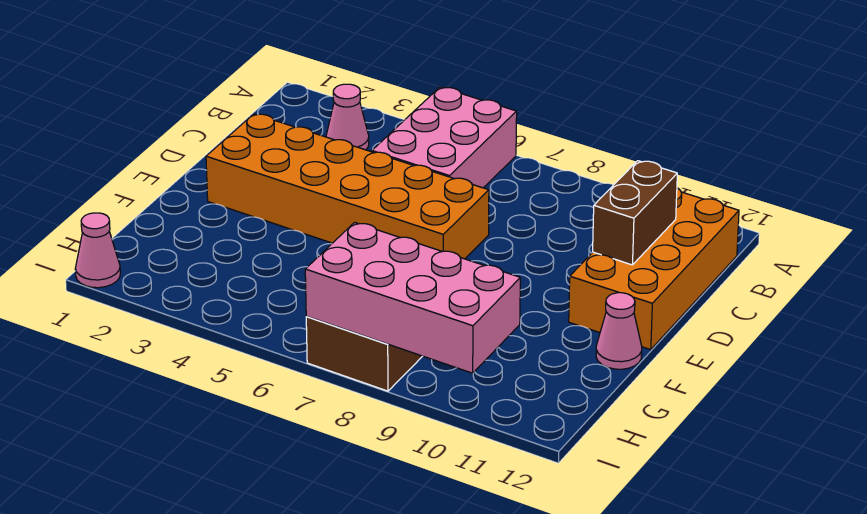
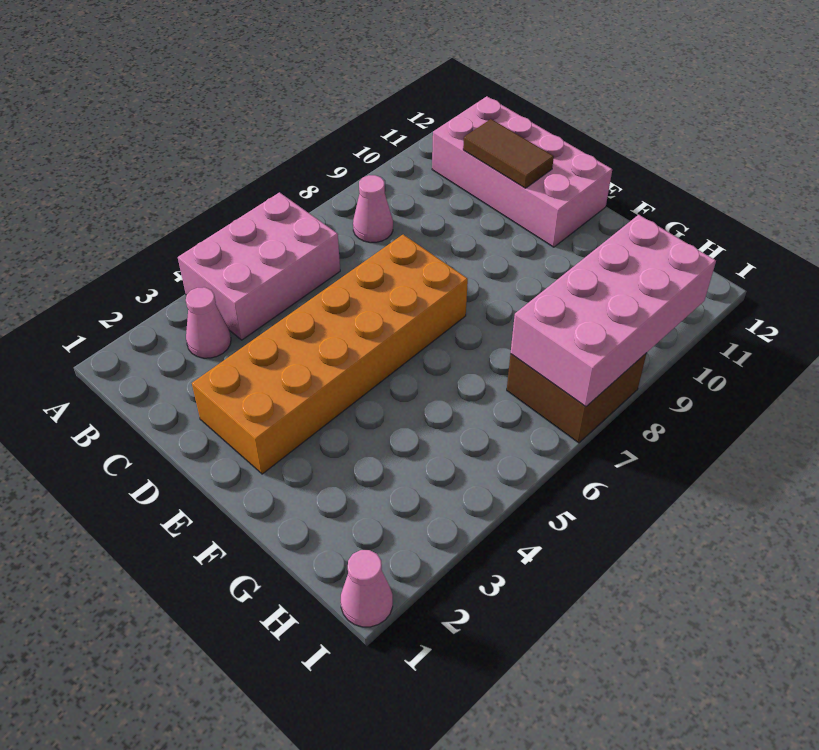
pink 2x3 brick [372,87,517,188] -> pink 2x3 brick turned to [178,192,340,340]
orange 2x4 brick [569,188,739,350] -> pink 2x4 brick [432,96,612,247]
brown 1x2 brick [593,161,677,265] -> brown 1x2 tile [463,119,554,188]
pink 1x1 cone [596,293,642,369] -> pink 1x1 cone moved to [353,175,393,243]

